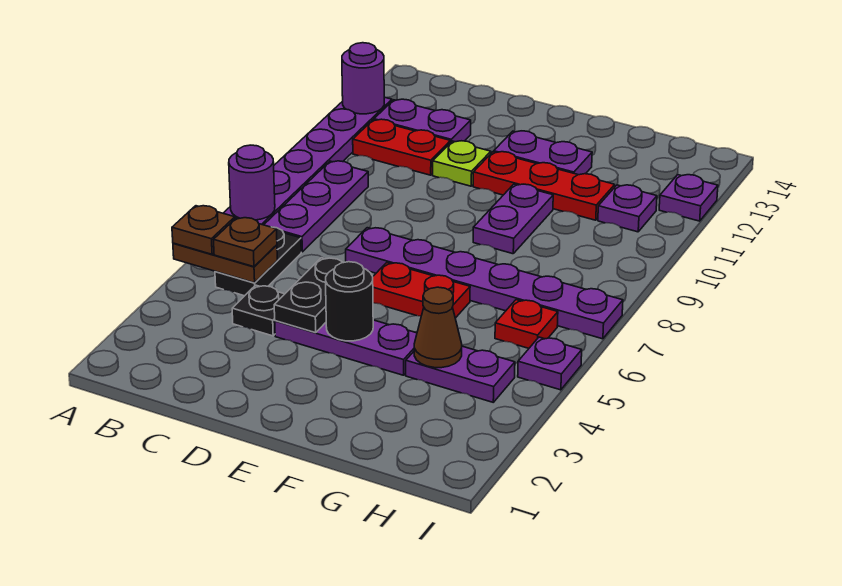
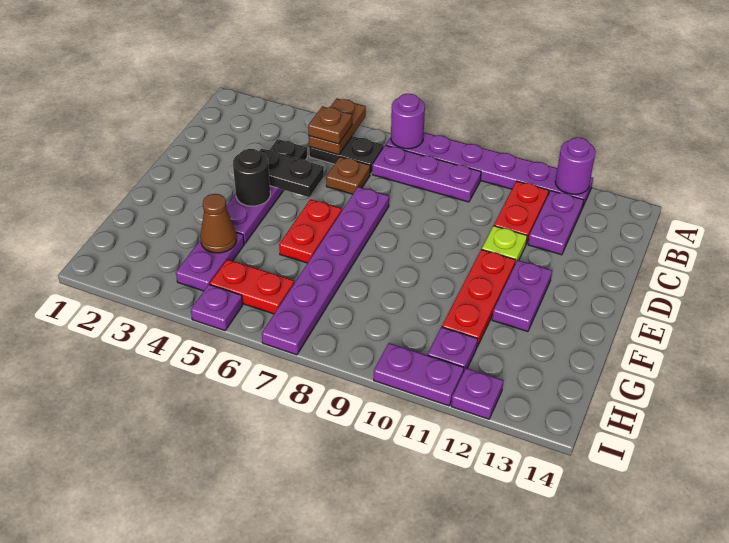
brown 1x1 plate [172,206,235,254] -> brown 1x1 plate moved to [326,157,370,194]
purple 1x2 plate [473,184,553,254] -> purple 1x2 plate moved to [374,343,464,406]
red 1x1 plate [495,300,558,348] -> red 1x2 plate [210,259,294,314]

